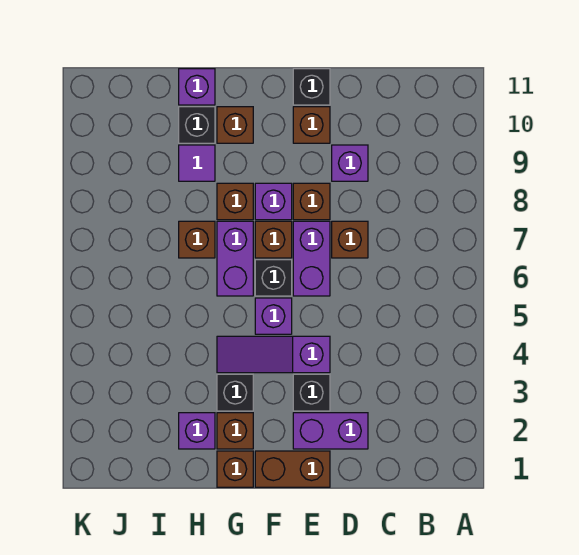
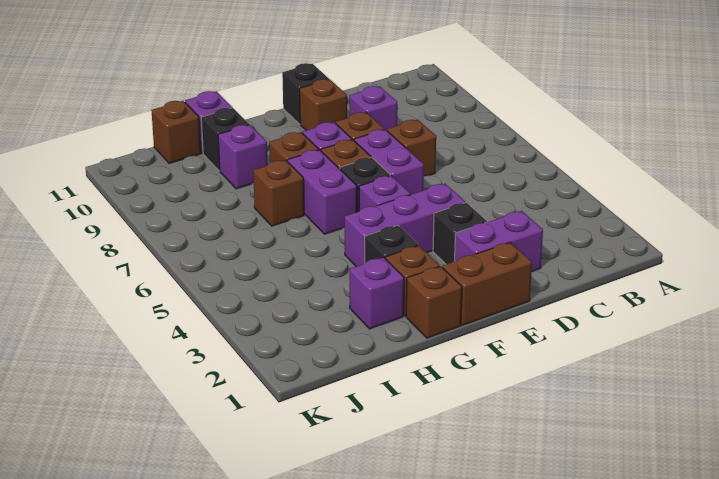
purple 1x3 slope [217,336,330,373] -> purple 1x3 brick [345,184,465,266]
brown 1x1 brick [217,107,253,143] -> brown 1x1 brick moved to [151,101,201,163]
purple 1x1 tile [179,145,215,181] -> purple 1x1 brick [218,125,268,189]

